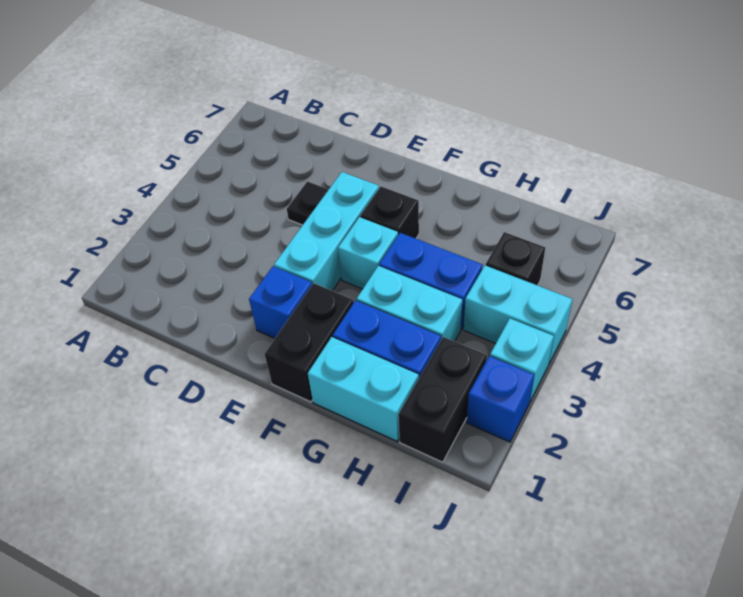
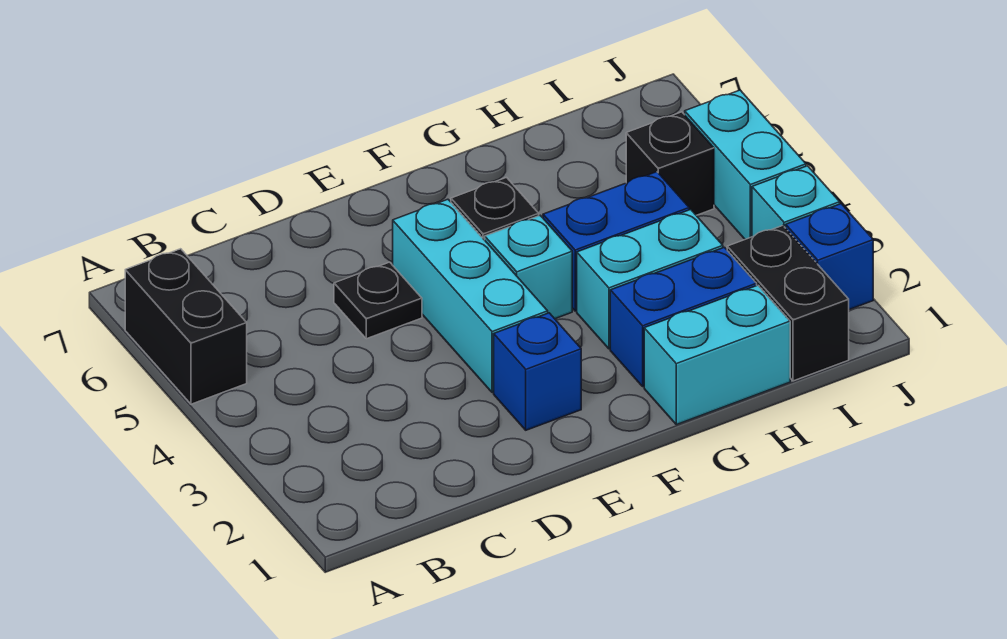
black 1x2 brick [264,283,354,402] -> black 1x2 brick moved to [125,249,247,404]
cyan 1x2 brick [464,265,573,365] -> cyan 1x2 brick turned to [685,90,806,239]

